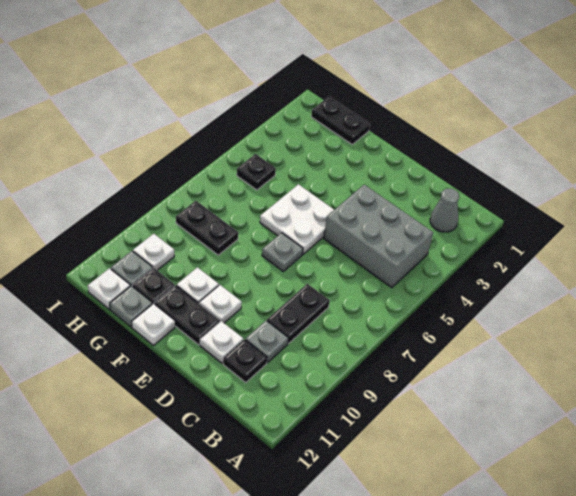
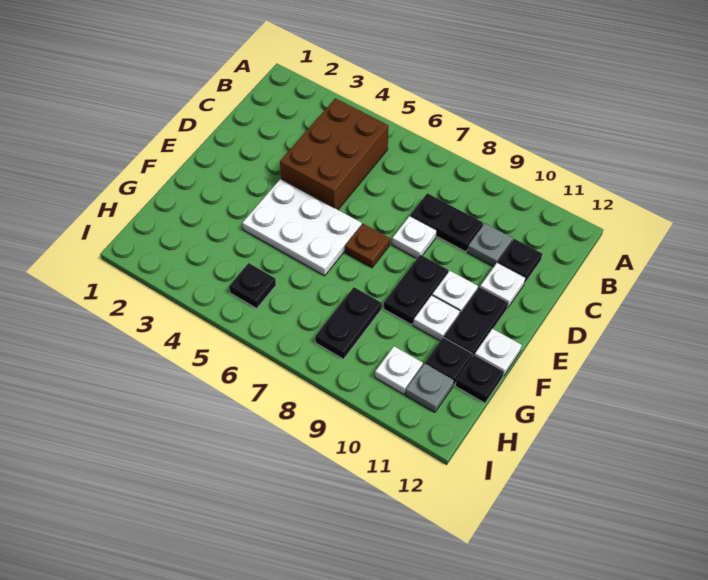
grey 1x1 cone [430,189,459,232] -> none
grey 2x3 brick [324,185,433,288] -> brown 2x3 brick [280,98,388,210]
white 2x2 plate [260,184,334,254] -> white 2x3 plate [242,179,362,276]
grey 1x1 plate [262,233,303,271] -> brown 1x1 plate [345,224,390,268]
black 1x2 plate [311,97,370,144] -> black 1x2 plate moved to [384,255,448,325]
grey 1x1 plate [110,286,152,327] -> black 1x1 plate [455,355,504,403]
white 1x1 plate [88,268,130,309] -> white 1x1 plate moved to [392,216,437,258]

